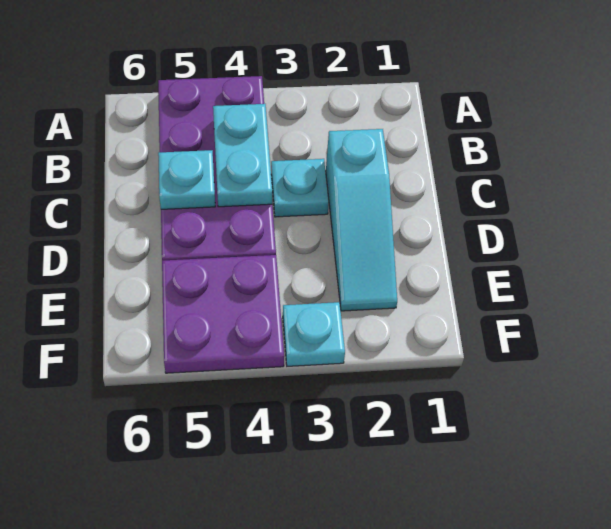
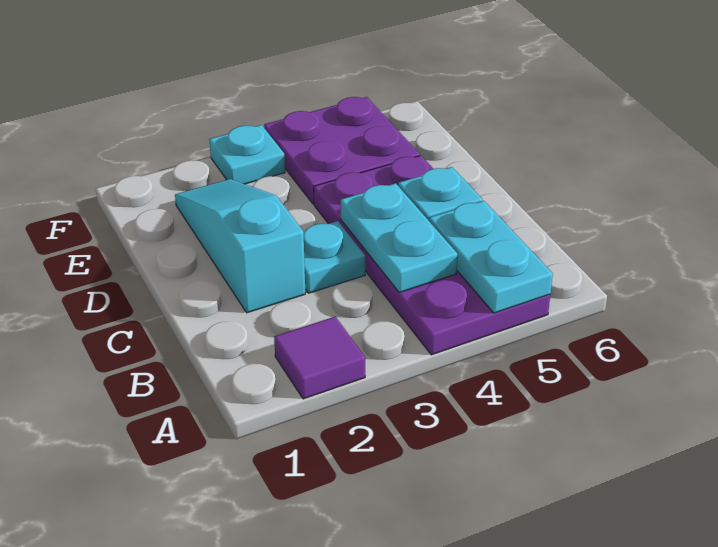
none -> purple 1x1 tile [274,317,365,399]
none -> cyan 1x2 plate [429,201,553,313]

